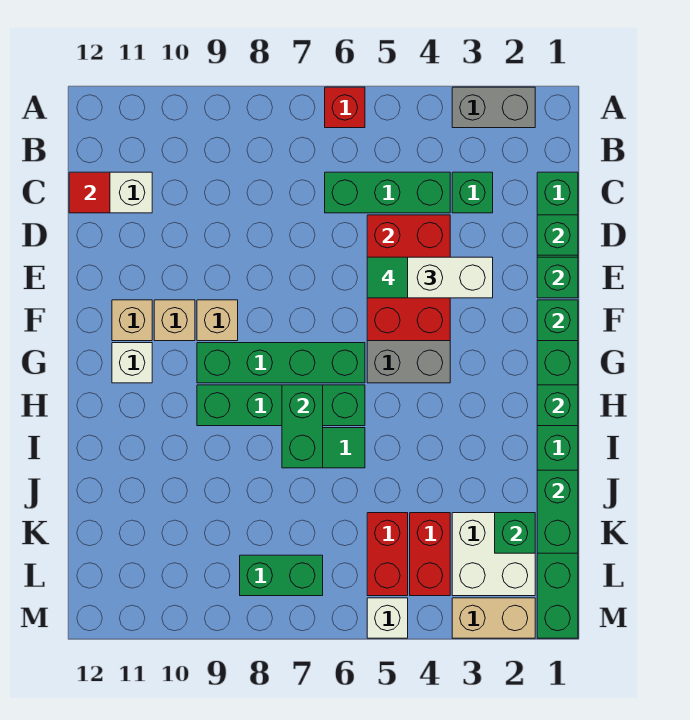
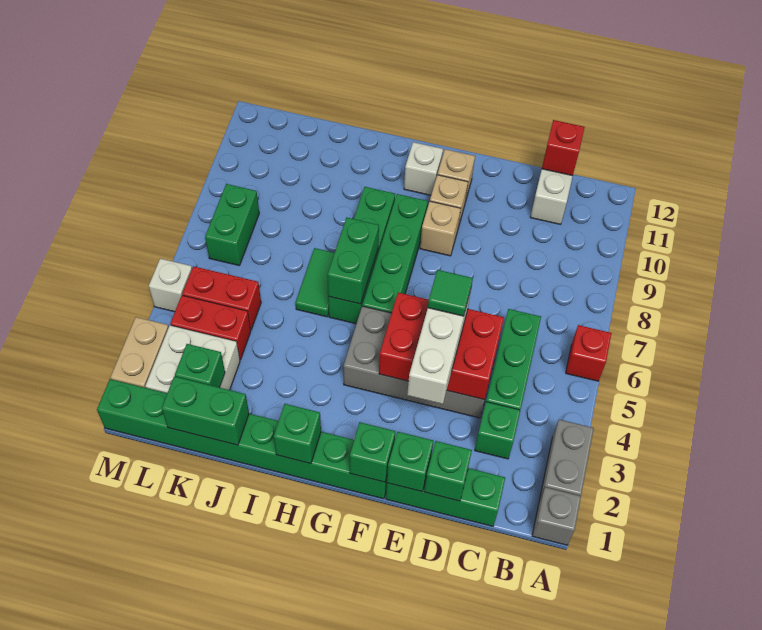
none -> grey 1x1 brick [532,487,581,545]
red 1x1 tile [69,172,110,213] -> red 1x1 brick [542,120,585,176]
green 1x2 brick [282,385,323,468] -> green 1x2 brick turned to [327,218,379,304]

